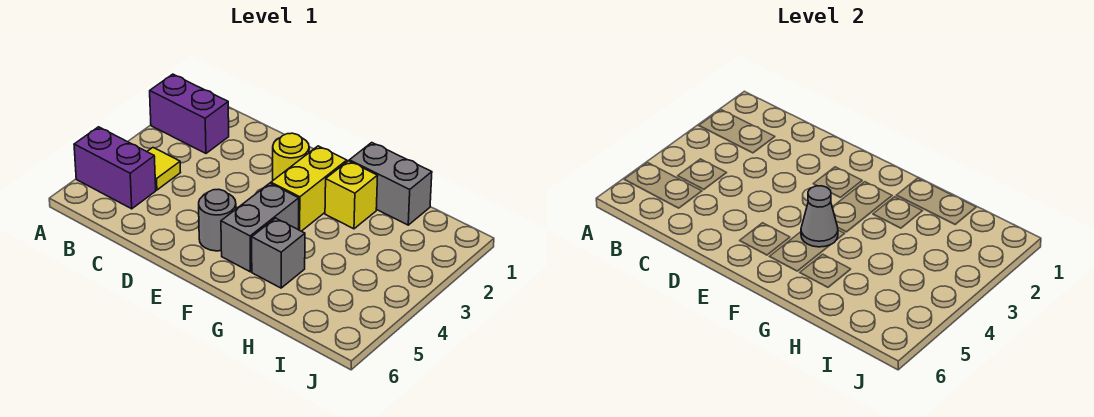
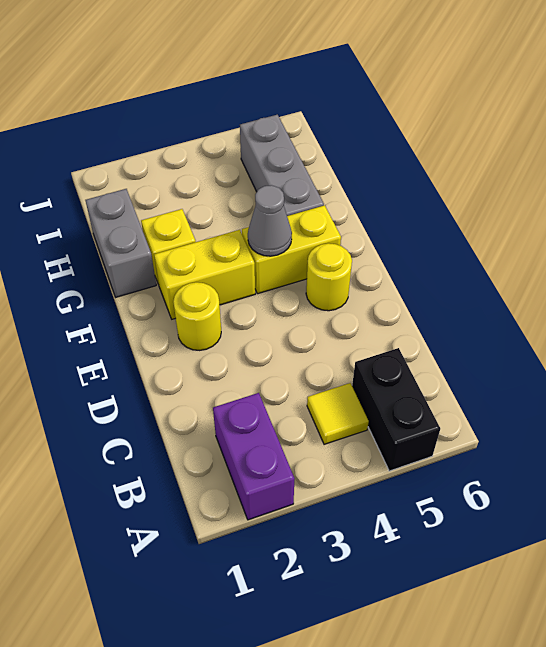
purple 1x2 brick [74,127,156,209] -> black 1x2 brick [352,348,440,471]
grey 1x1 round brick [199,189,236,251] -> yellow 1x1 round brick [306,243,352,311]
grey 1x2 brick [221,183,299,272] -> yellow 1x2 brick [242,205,341,294]
grey 1x1 brick [252,218,305,288] -> grey 1x3 brick [240,115,324,216]

